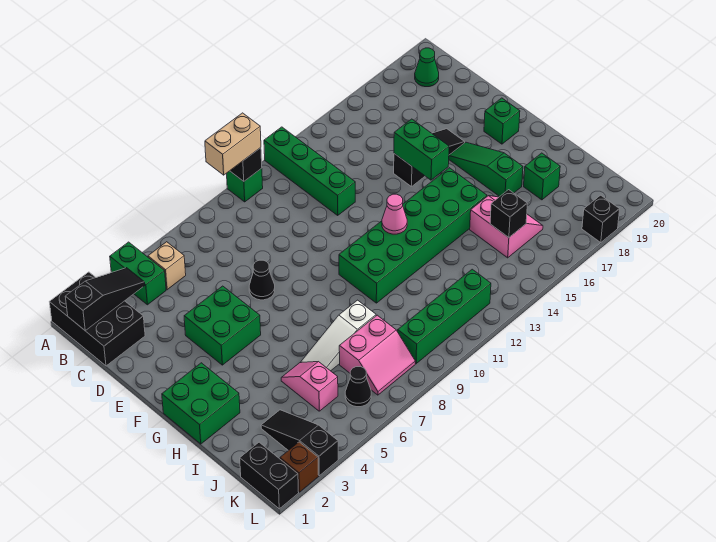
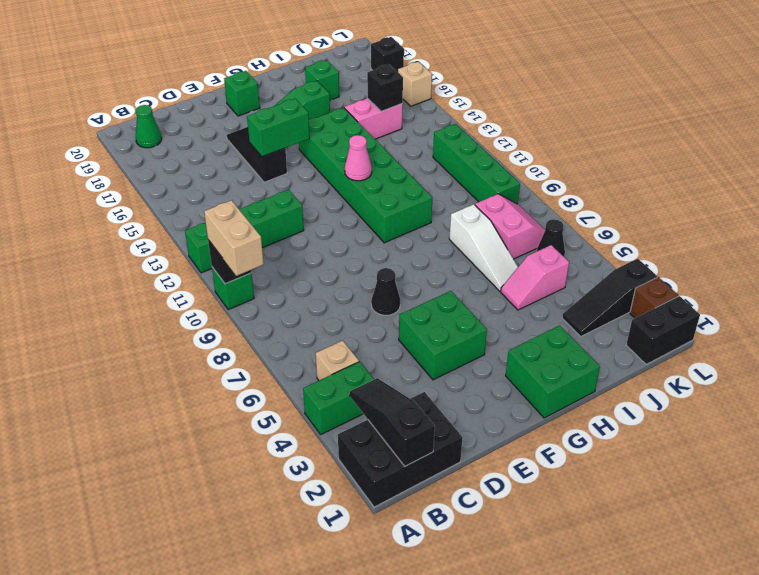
none -> tan 1x1 brick [398,62,432,106]

